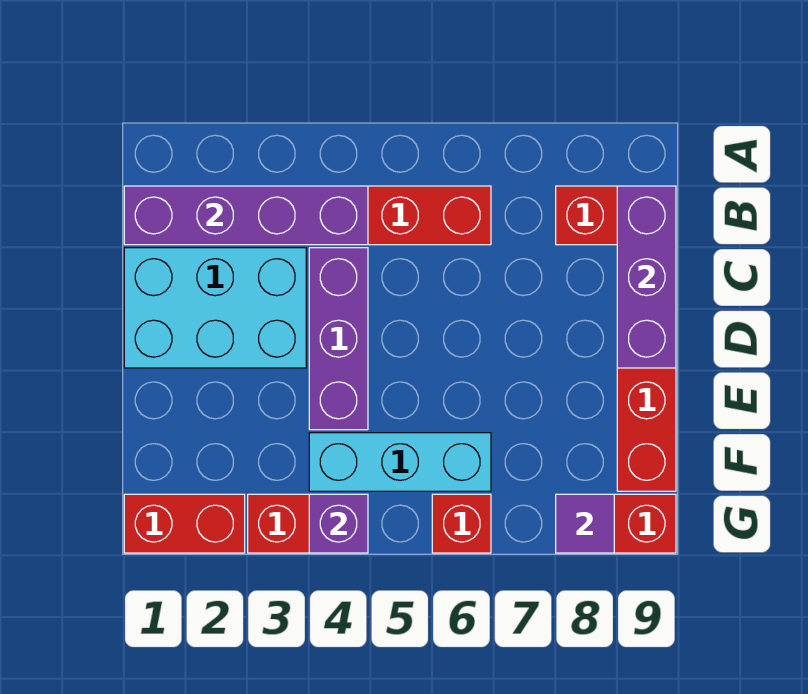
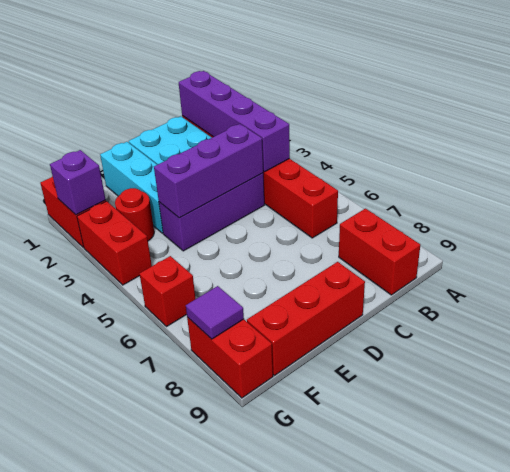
purple 1x3 brick [617,186,676,368] -> purple 1x3 brick moved to [154,124,263,218]
none -> red 1x1 round brick [115,188,154,241]
cyan 1x3 brick [309,433,491,491] -> cyan 1x3 brick moved to [100,142,163,233]
purple 1x1 brick [309,494,368,553] -> purple 1x1 brick moved to [50,150,106,215]

